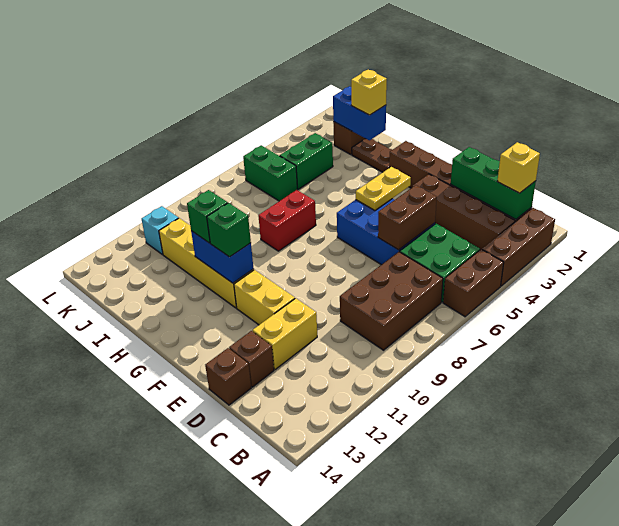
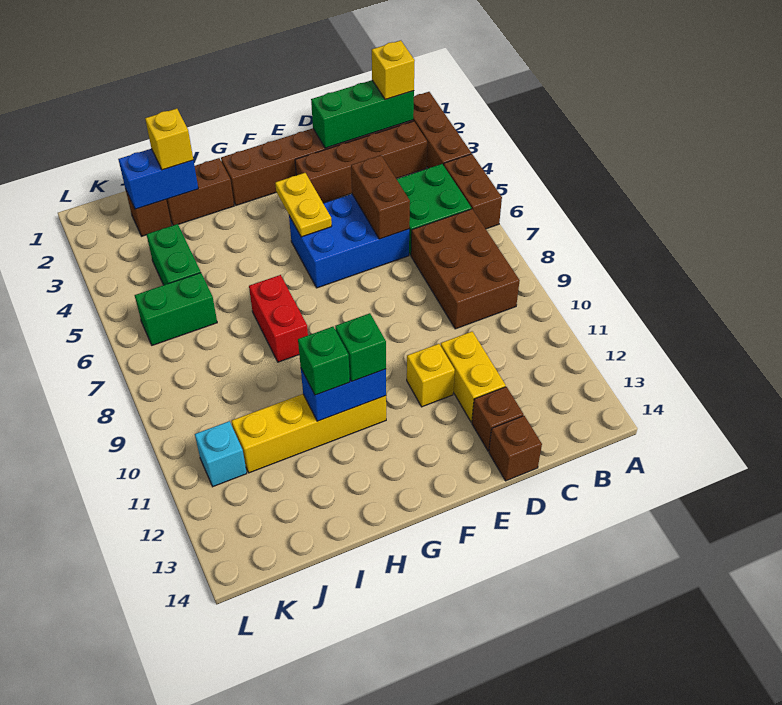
yellow 1x2 brick [234,270,295,325] -> yellow 1x1 brick [407,344,455,407]
brown 1x2 plate [352,139,392,172] -> brown 1x2 brick [166,158,234,225]

